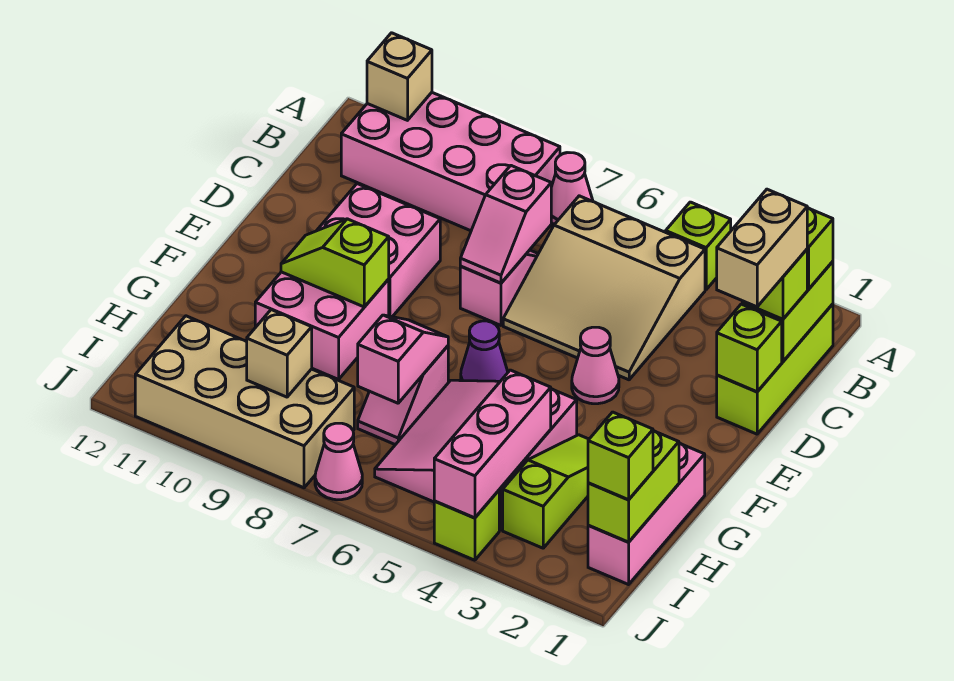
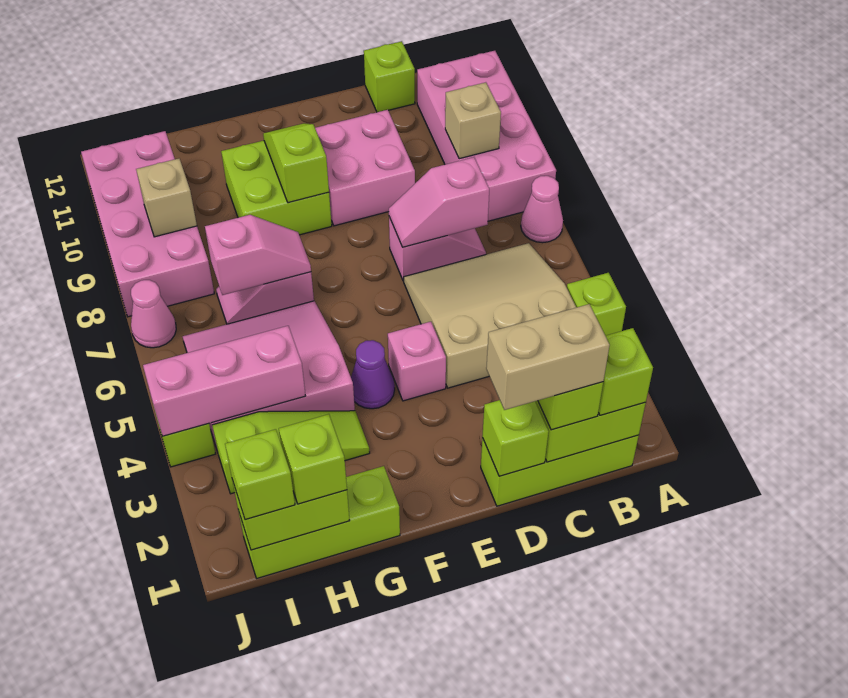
tan 1x1 brick [367,33,432,120] -> tan 1x1 brick moved to [445,82,501,159]
tan 3x3 slope [503,196,705,380] -> tan 3x3 slope turned to [404,243,576,388]
none -> lime 1x1 brick [364,41,415,112]
pink 1x1 cone [572,327,619,404] -> pink 1x1 brick [388,322,446,401]
purple 1x1 cone [461,321,508,381] -> purple 1x1 cone moved to [351,340,395,409]
pink 2x2 brick [255,272,389,379] -> lime 2x2 brick [221,141,332,235]
pink 1x3 brick [588,443,705,585] -> lime 1x3 brick [239,466,400,578]
none -> lime 1x1 brick [279,414,347,504]
tan 2x4 brick [135,316,354,488] -> pink 2x4 brick [81,131,214,317]

